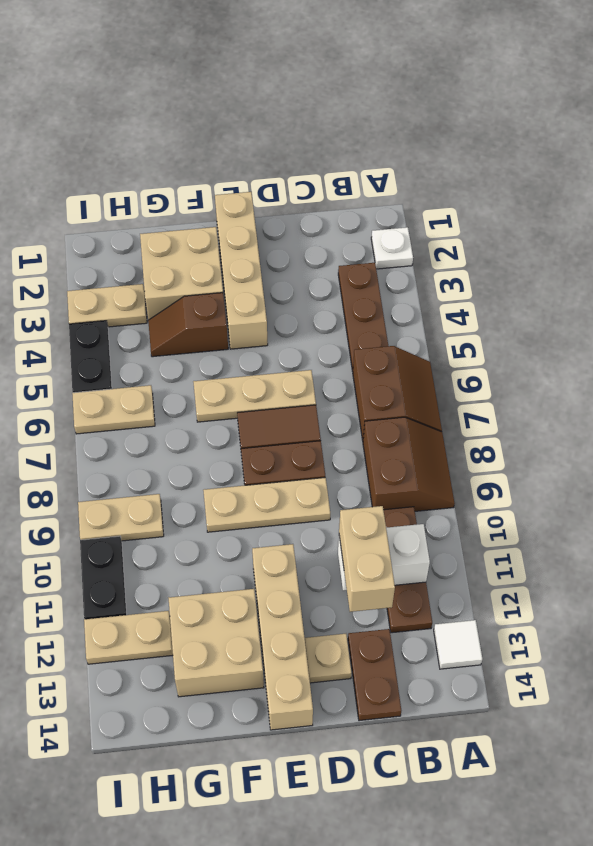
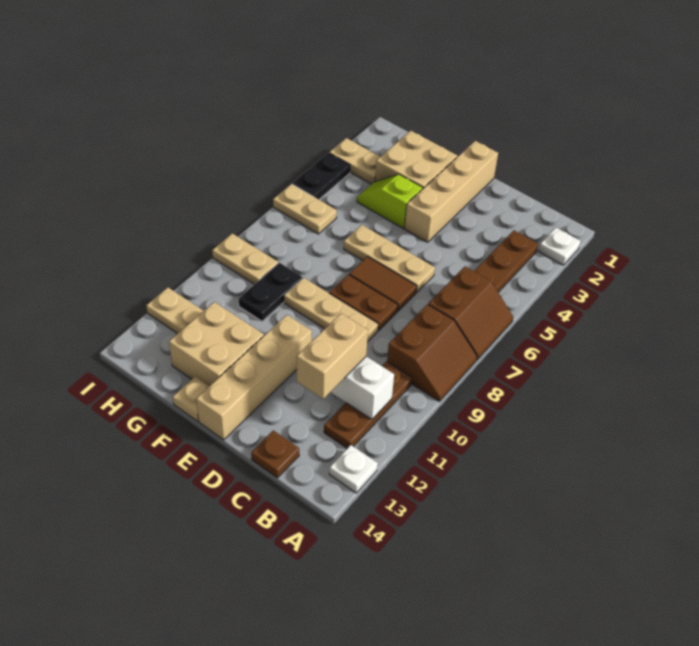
white 1x1 tile [434,620,482,669] -> white 1x1 plate [329,445,378,493]
brown 1x2 plate [348,629,401,721] -> brown 1x1 plate [251,430,299,478]
tan 1x1 plate [305,634,352,683] -> tan 1x1 plate moved to [173,377,209,421]
brown 1x2 slope [148,293,228,357] -> lime 1x2 slope [357,174,423,228]
black 1x2 plate [80,536,127,619] -> black 1x2 plate moved to [239,263,302,321]

